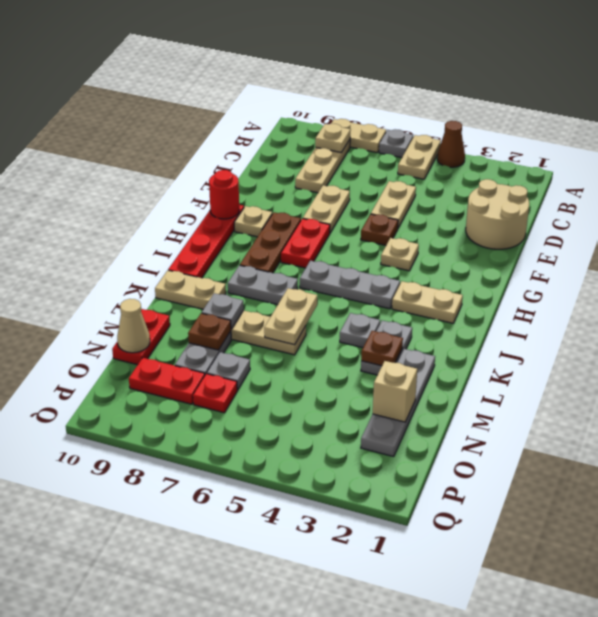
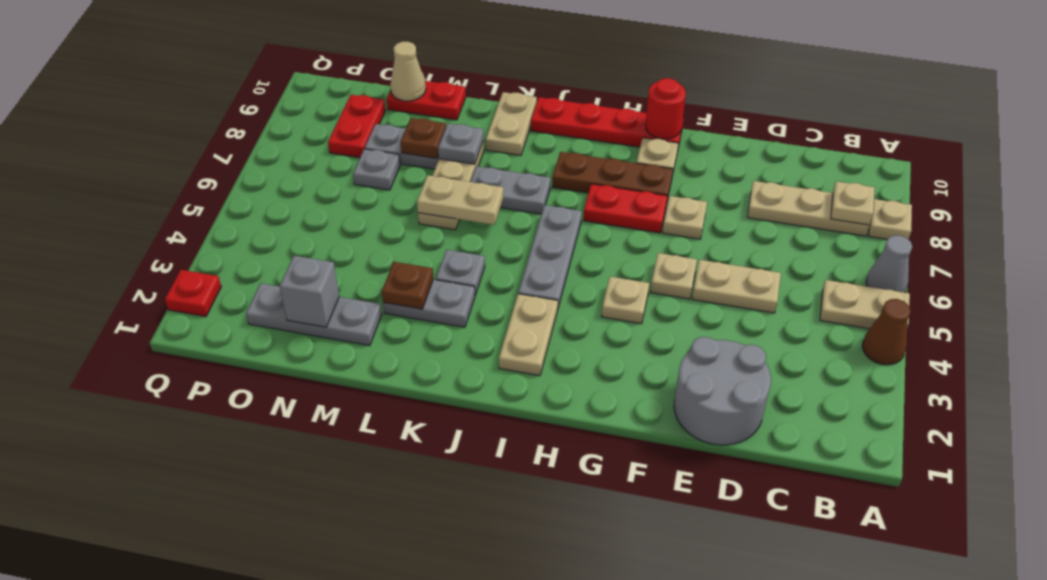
grey 1x1 plate [379,129,413,158] -> grey 1x1 cone [866,235,912,293]
tan 1x2 plate [331,119,386,153] -> tan 1x1 plate [869,199,912,240]
tan 2x2 round brick [466,179,529,249] -> grey 2x2 round brick [674,337,771,445]
tan 1x2 plate [303,185,350,233] -> tan 1x1 plate [663,196,707,239]
brown 1x1 plate [361,214,398,245] -> tan 1x1 plate [651,253,697,299]
grey 1x2 plate [228,265,298,305] -> grey 1x2 plate turned to [471,166,551,214]
grey 1x4 plate [361,349,435,457] -> grey 1x3 plate [246,283,382,346]
tan 1x1 brick [373,361,417,422] -> grey 1x1 brick [279,256,339,327]
red 1x1 plate [193,374,237,413] -> red 1x1 plate moved to [165,270,221,317]

